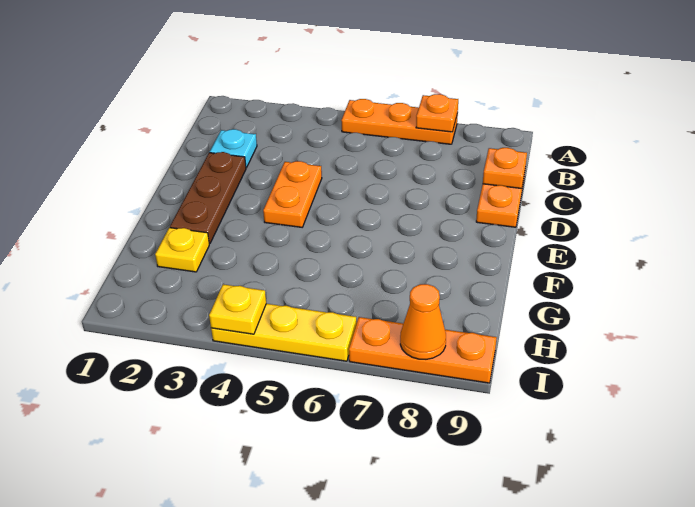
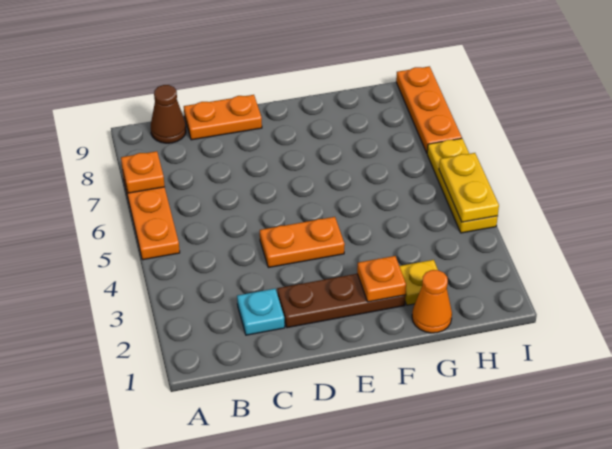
none -> brown 1x1 cone [151,85,186,143]
orange 1x1 plate [483,148,527,189] -> orange 1x1 plate moved to [357,256,406,302]
yellow 1x1 plate [209,284,266,334] -> yellow 1x2 plate [439,153,499,222]
orange 1x1 cone [400,284,446,359] -> orange 1x1 cone moved to [412,270,452,333]

